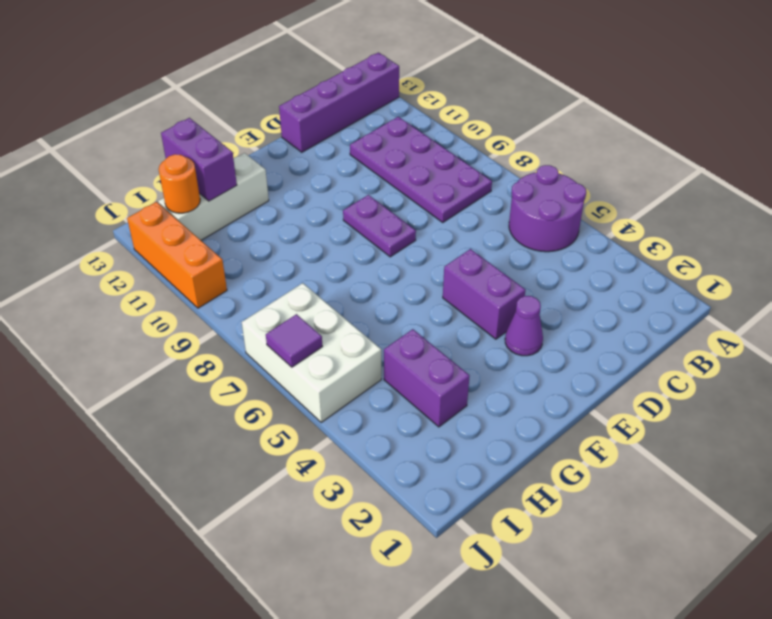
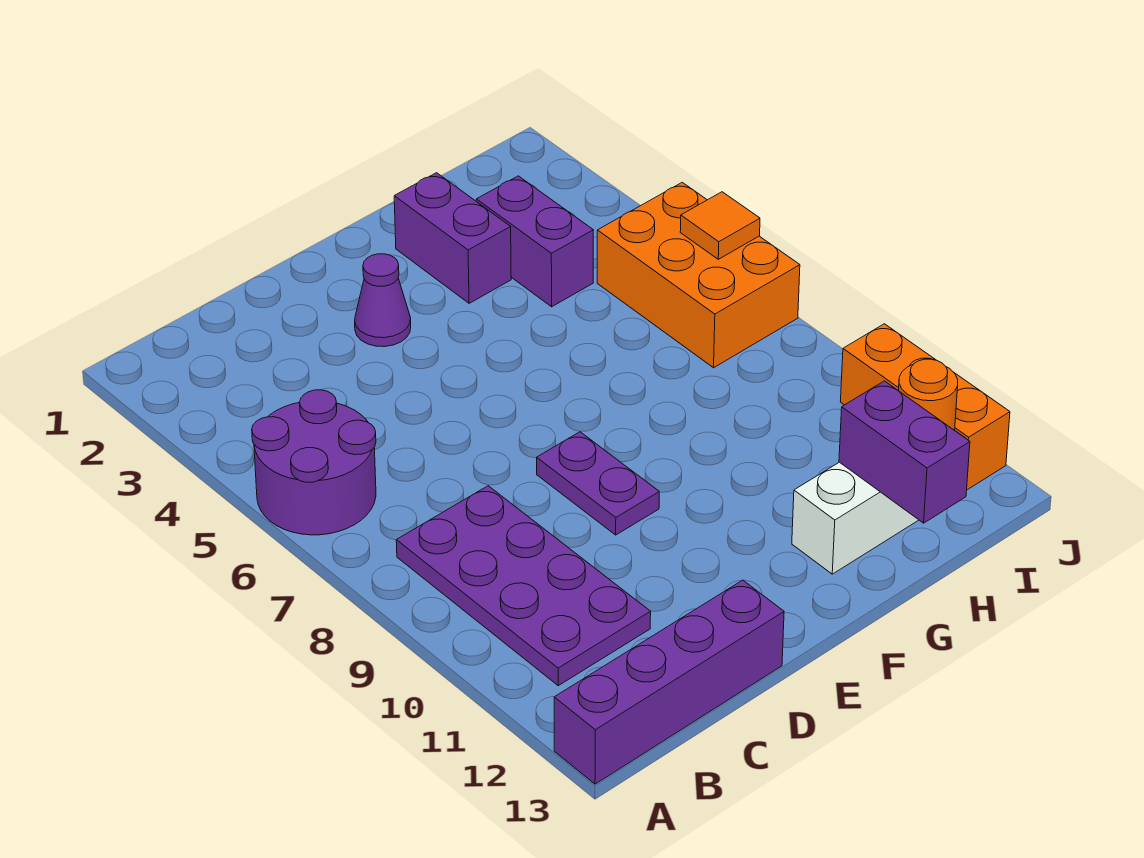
purple 1x2 brick [443,249,525,339] -> purple 1x2 brick moved to [394,173,511,303]
white 2x3 brick [242,283,381,422] -> orange 2x3 brick [597,182,800,368]
purple 1x1 tile [266,314,322,367] -> orange 1x1 tile [680,192,760,259]

